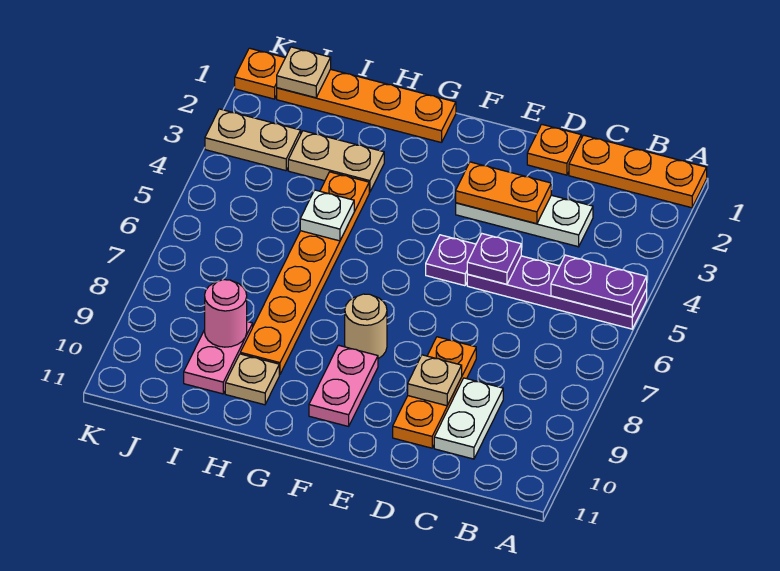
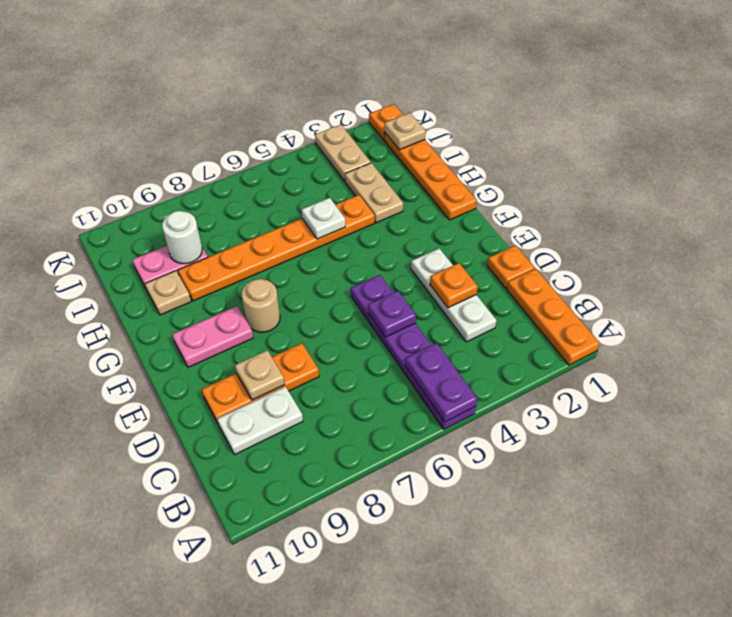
orange 1x2 plate [456,162,551,224] -> orange 1x1 plate [430,263,478,308]
pink 1x1 round brick [205,280,247,347] -> white 1x1 round brick [162,211,202,264]

